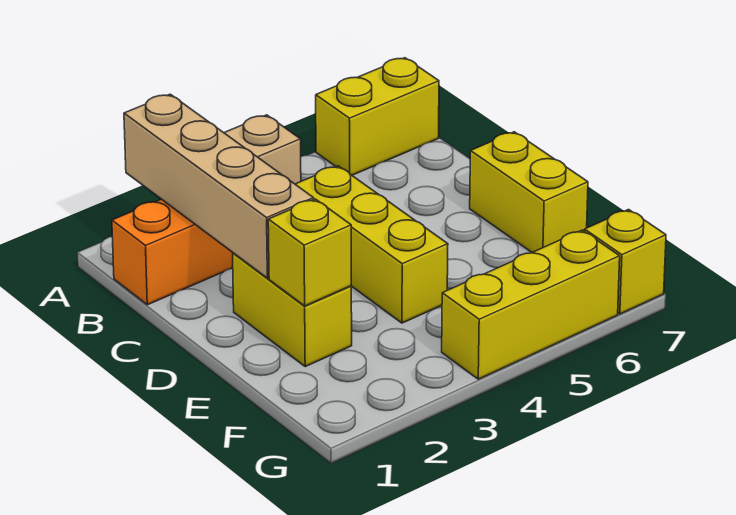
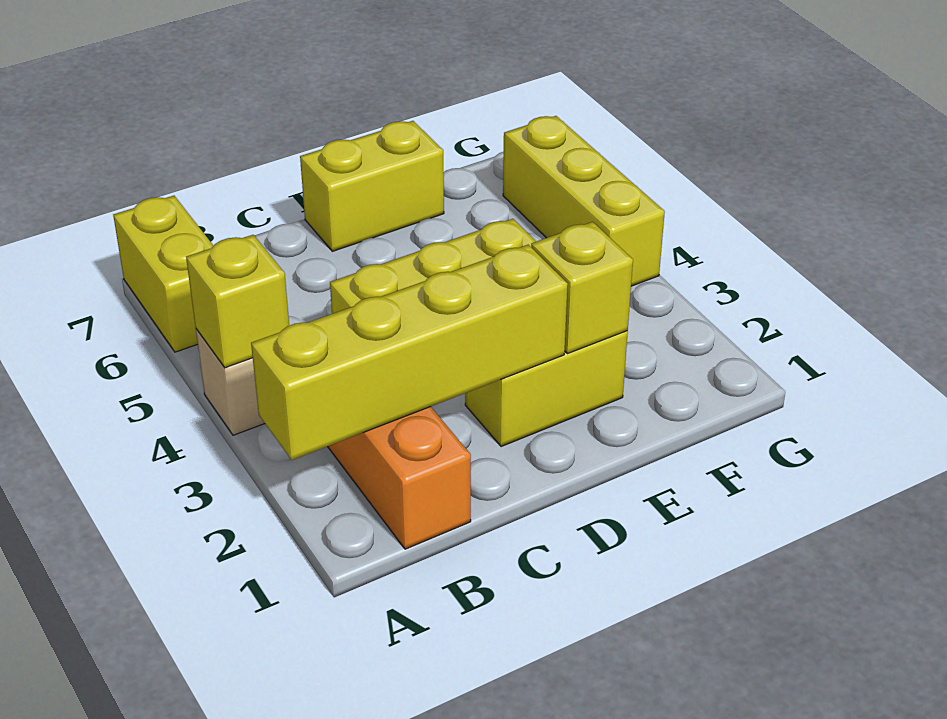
tan 1x4 brick [124,94,314,278] -> yellow 1x4 brick [251,245,568,460]
yellow 1x1 brick [585,209,666,314] -> yellow 1x1 brick moved to [186,235,289,368]

